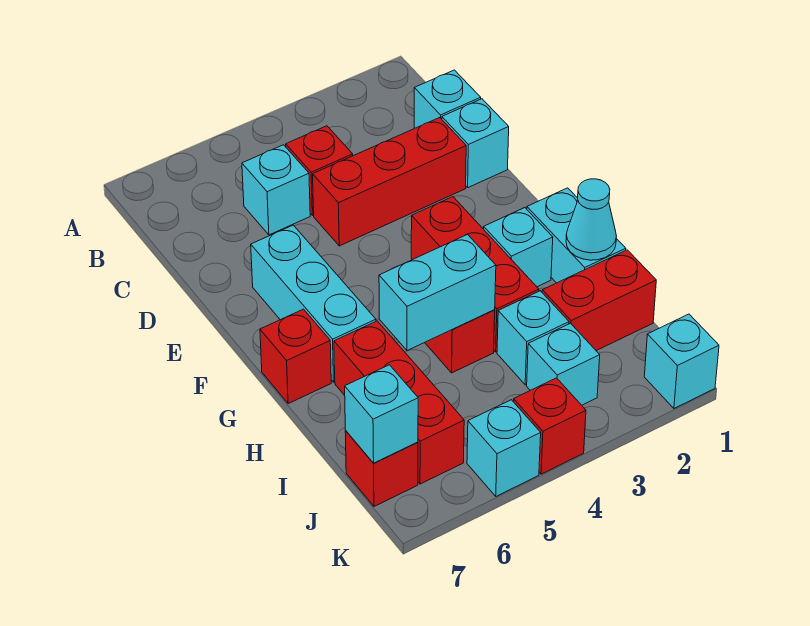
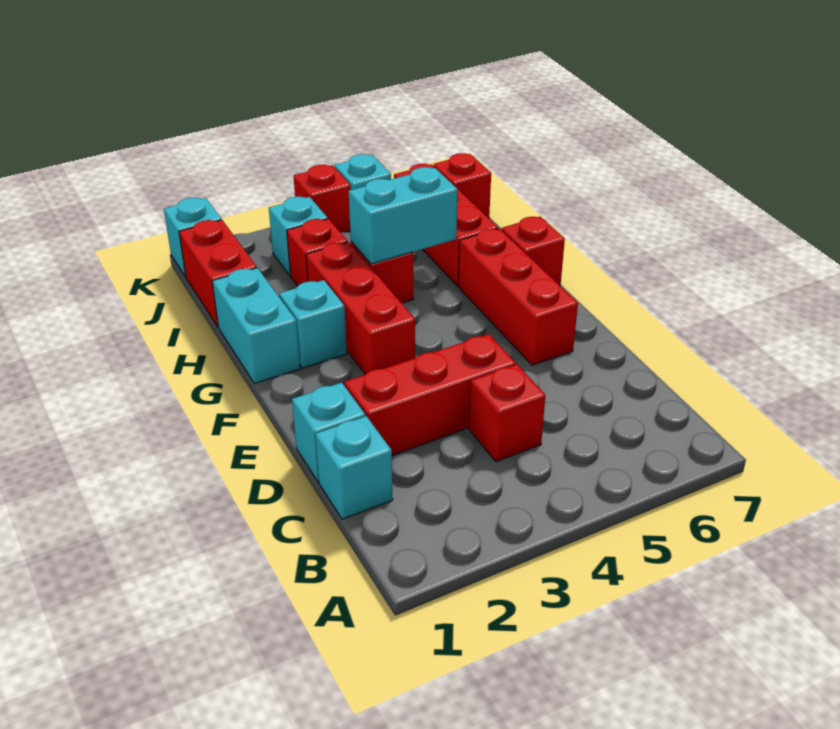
cyan 1x1 brick [242,145,310,235] -> none
cyan 1x3 brick [251,225,376,382] -> red 1x3 brick [458,229,578,365]
cyan 1x1 cone [566,179,616,260] -> none
red 1x2 brick [542,250,656,351] -> red 1x2 brick turned to [179,220,257,327]
cyan 1x1 brick [497,291,569,385] -> red 1x1 brick [287,219,348,286]
cyan 1x1 brick [345,365,418,463] -> none

